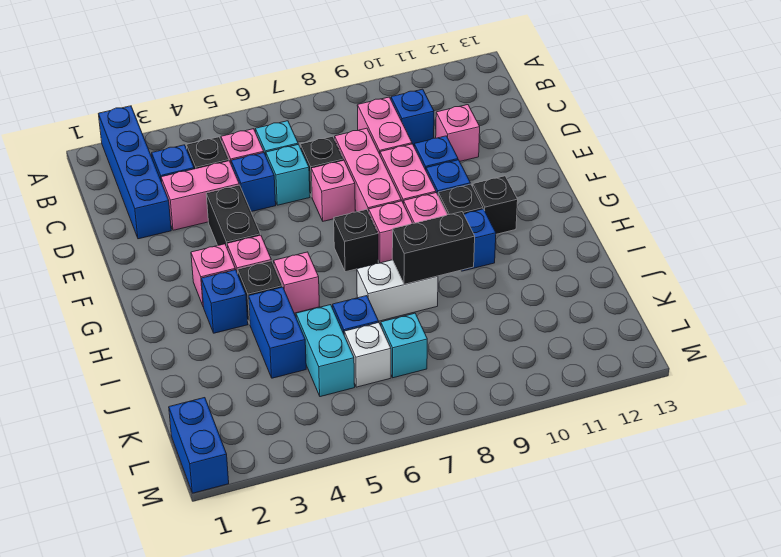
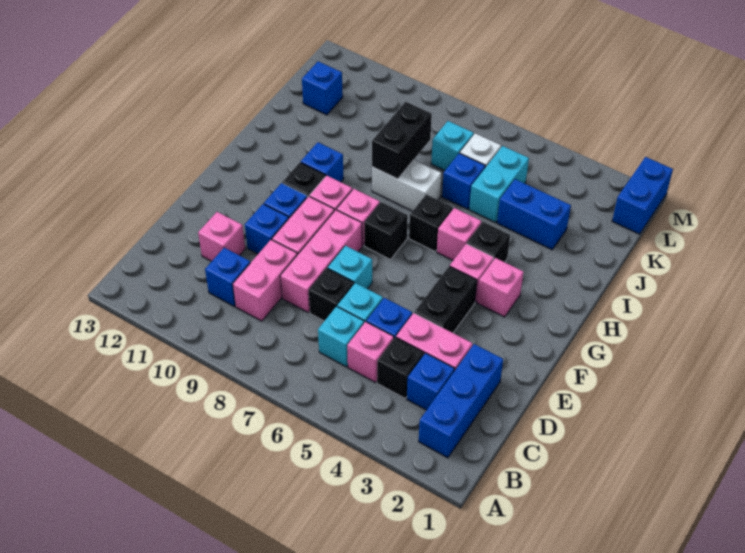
blue 1x4 brick [99,106,171,239] -> blue 1x3 brick [419,344,503,458]
pink 1x1 brick [311,160,355,221] -> cyan 1x1 brick [328,246,372,289]
black 1x1 brick [473,176,518,234] -> black 1x1 brick moved to [409,194,453,251]
blue 1x1 brick [201,270,248,333] -> blue 1x1 brick moved to [302,61,343,115]
blue 1x2 brick [248,287,306,378] -> blue 1x2 brick turned to [497,179,571,250]
black 1x2 brick [392,212,475,284] -> black 1x2 brick turned to [372,102,432,179]

